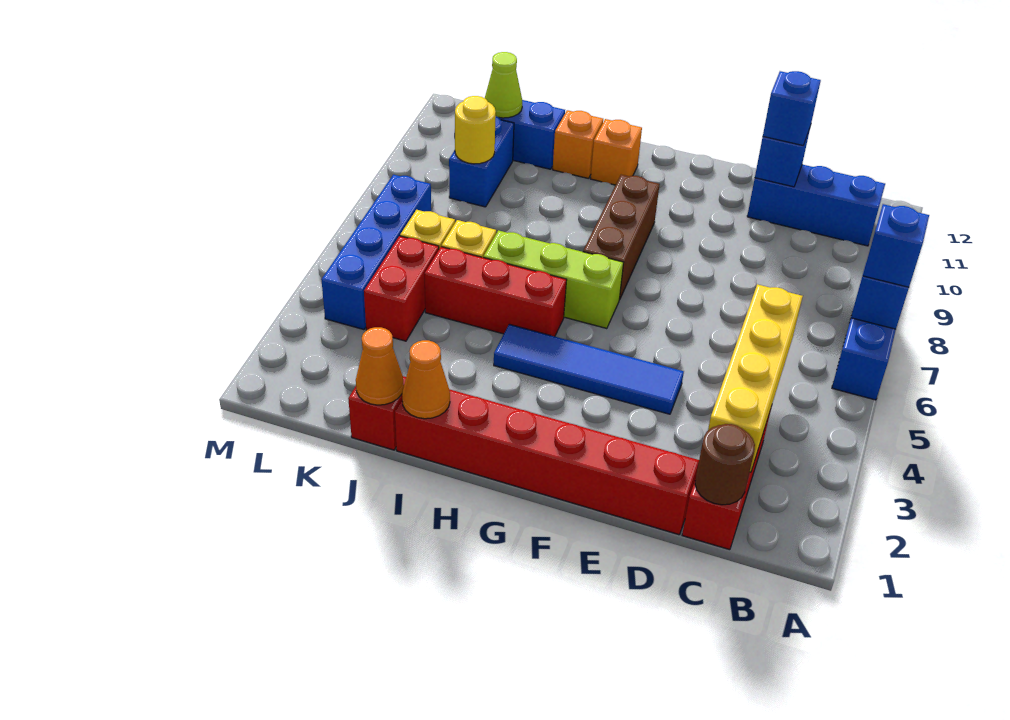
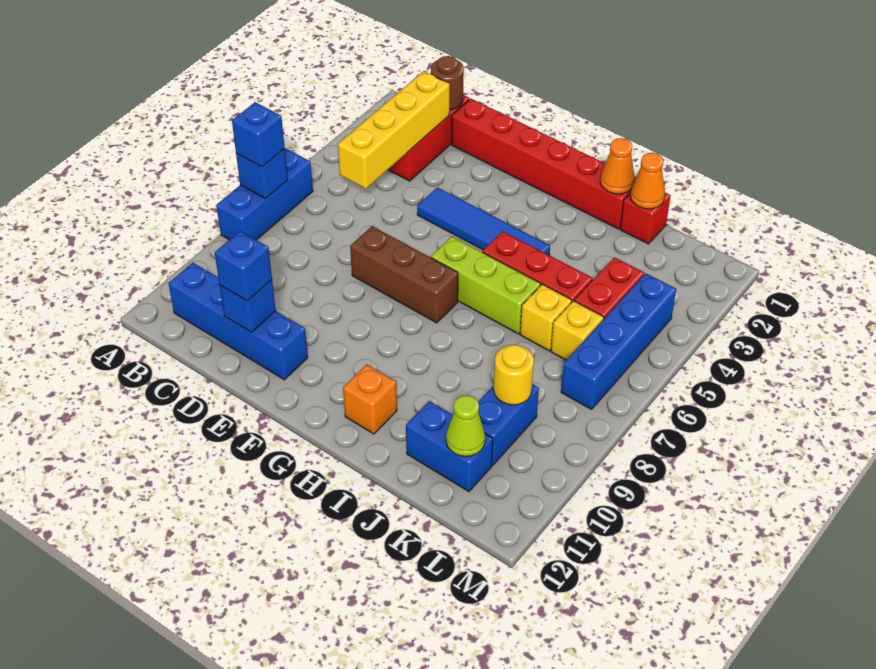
blue 1x3 brick [747,164,885,246] -> blue 1x4 brick [168,263,308,380]
brown 1x3 brick [583,175,660,300] -> brown 1x3 brick turned to [350,226,458,323]
orange 1x1 brick [553,110,603,179] -> none

